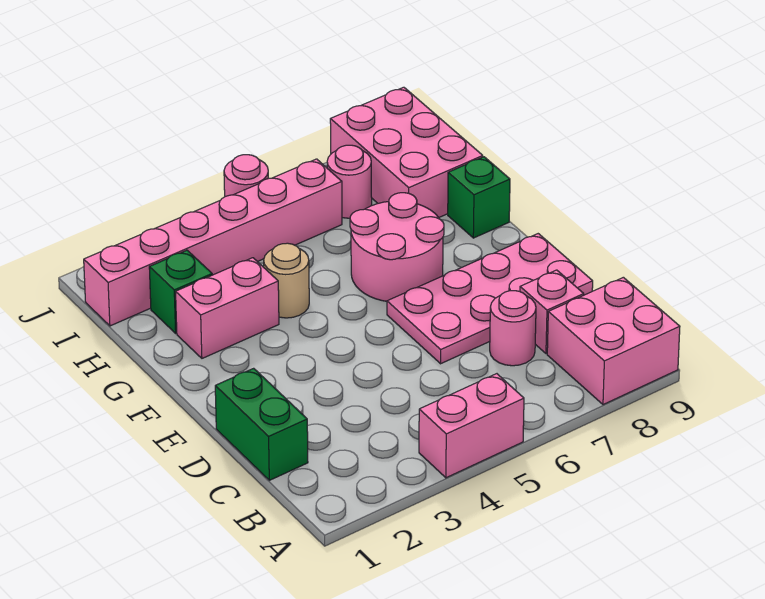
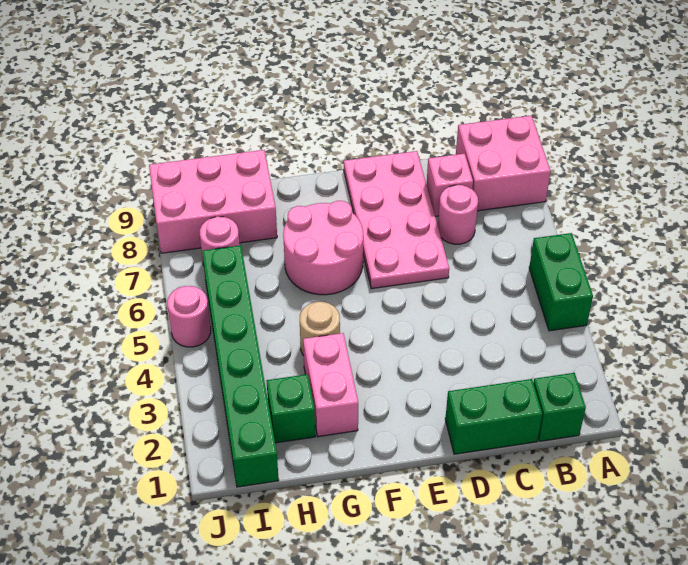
pink 1x2 brick [419,374,524,478] -> green 1x2 brick [529,233,593,331]
green 1x1 brick [448,157,510,238] -> green 1x1 brick moved to [533,373,586,441]
pink 1x6 brick [84,159,342,326] -> green 1x6 brick [202,245,279,487]

